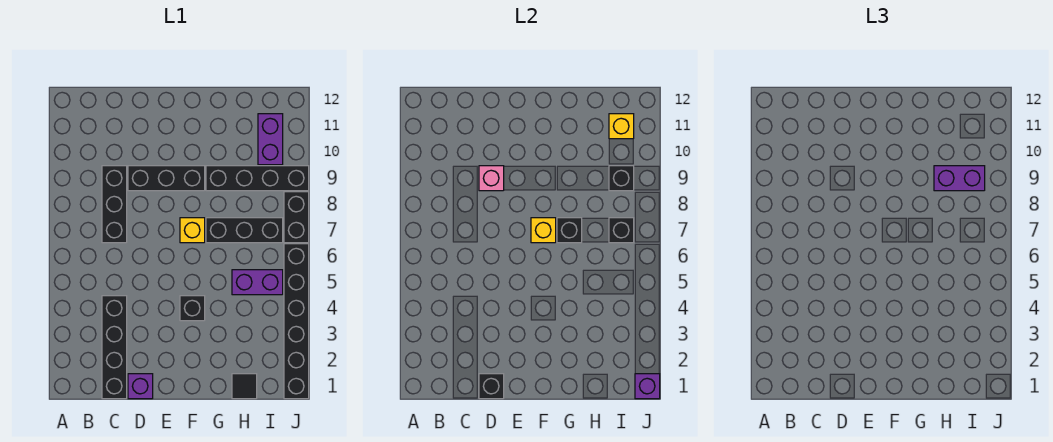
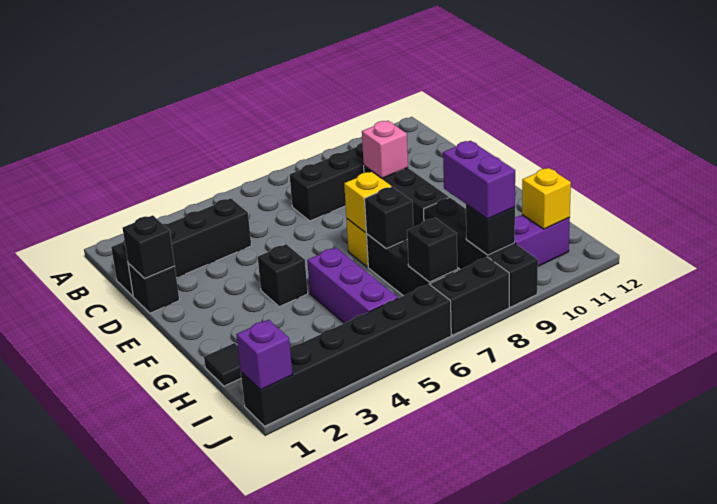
purple 1x1 brick [128,374,153,399] -> black 1x1 brick [128,263,179,313]
purple 1x2 brick [232,270,283,295] -> purple 1x3 brick [307,247,398,323]

